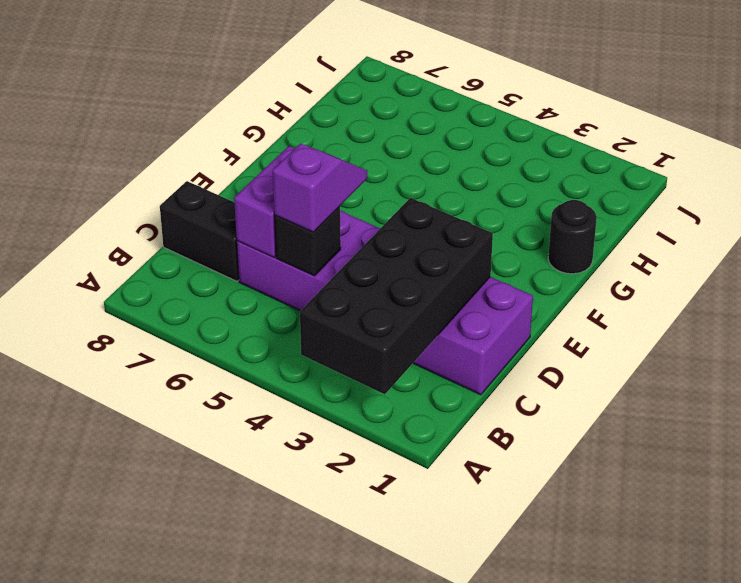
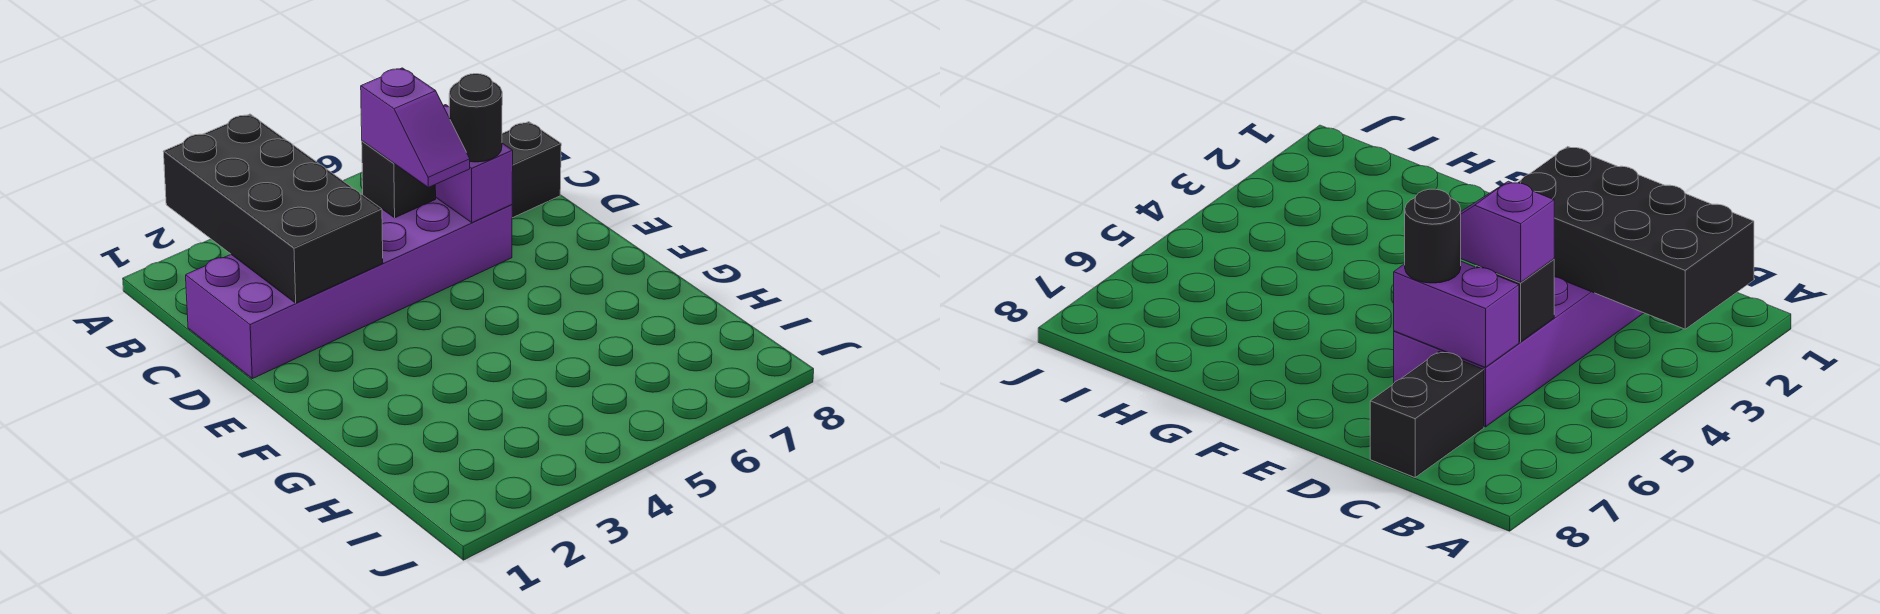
black 1x1 round brick [548,200,597,274] -> black 1x1 round brick moved to [449,74,502,162]

